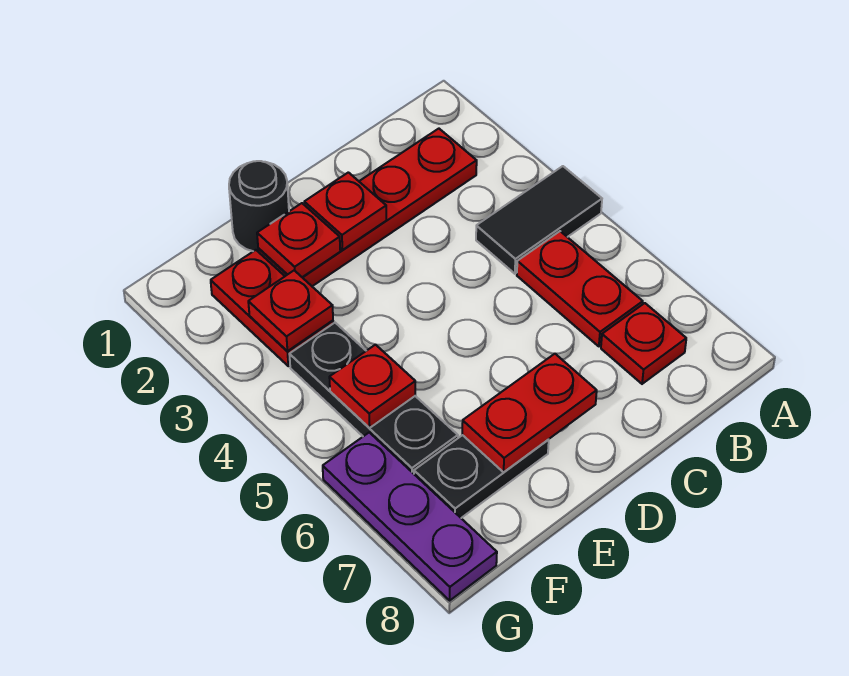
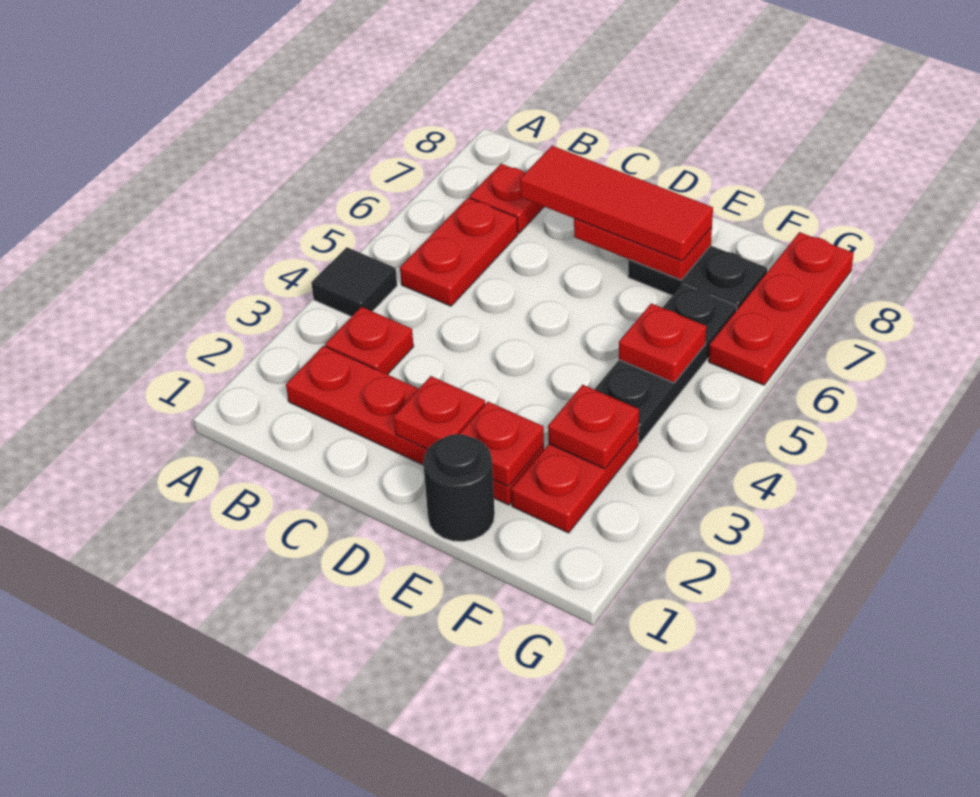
black 1x2 tile [476,166,602,274] -> black 1x1 tile [311,247,397,317]
none -> red 1x1 plate [325,307,414,375]
none -> red 1x3 tile [520,146,713,261]
purple 1x3 plate [323,432,497,600] -> red 1x3 plate [709,232,854,385]

